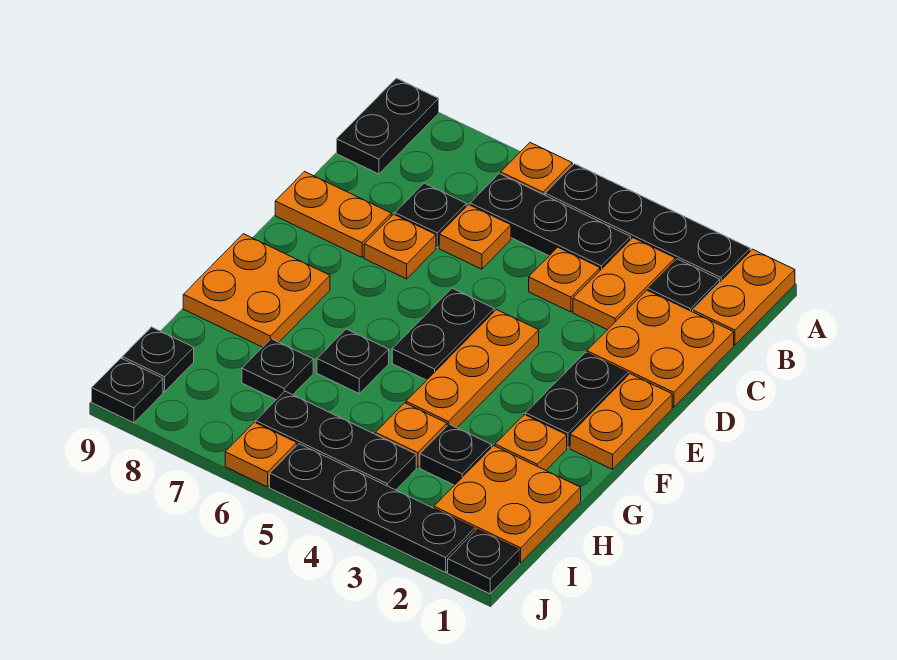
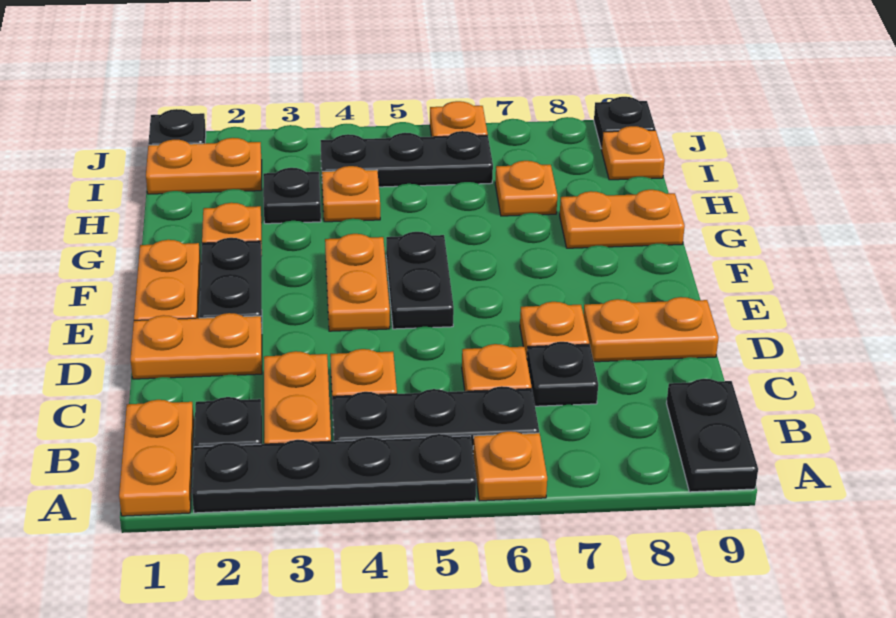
orange 2x2 plate [587,290,734,407] -> orange 1x2 plate [131,313,262,379]
orange 1x3 plate [406,310,539,428] -> orange 1x2 plate [325,234,390,331]
orange 2x2 plate [183,234,330,347] -> orange 1x2 plate [560,190,685,248]
black 1x1 plate [317,329,389,393] -> none
orange 2x2 plate [434,446,581,563] -> orange 1x2 plate [146,138,262,194]
black 1x1 plate [242,339,313,400] -> orange 1x1 plate [495,161,557,216]
black 1x1 plate [122,327,194,392] -> orange 1x1 plate [602,126,665,180]
black 1x4 plate [270,444,475,572] -> none

